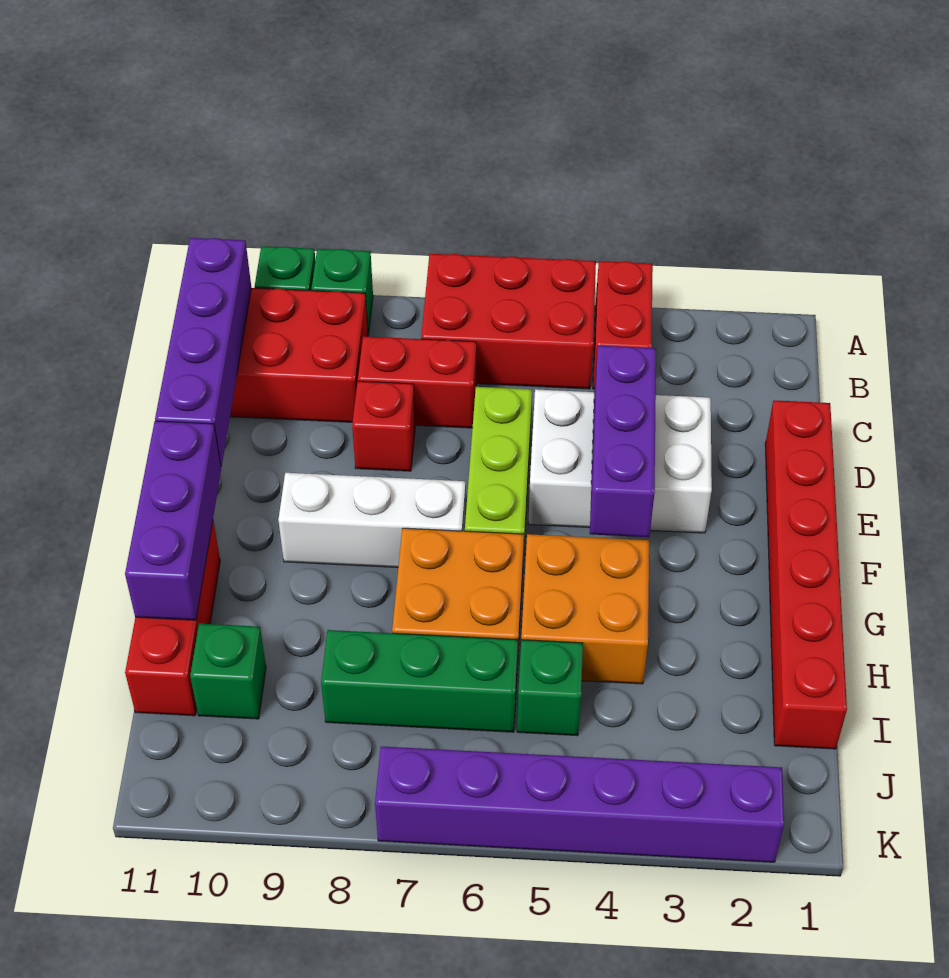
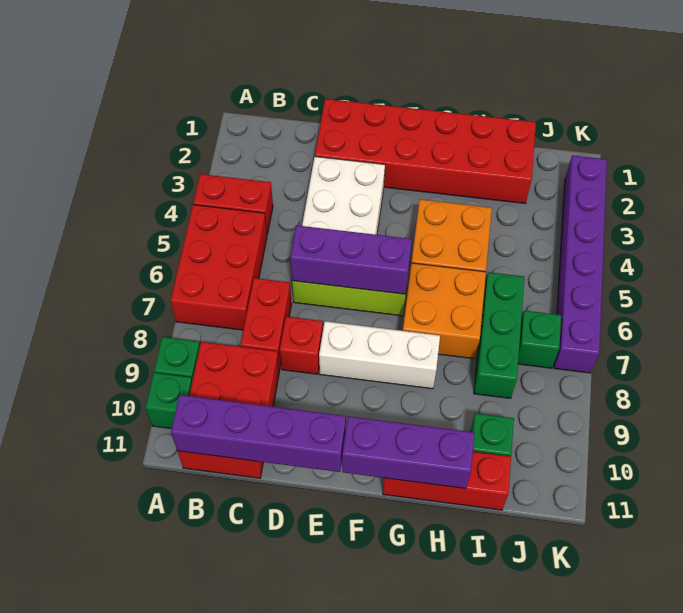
red 1x6 brick [765,400,847,749] -> red 2x6 brick [315,99,536,203]
purple 1x3 brick [590,346,656,537] -> purple 1x3 brick moved to [290,225,412,294]
white 1x3 brick [278,473,466,567] -> white 1x3 brick turned to [319,321,440,389]
green 1x1 brick [517,640,583,736] -> green 1x1 brick moved to [518,311,561,368]

